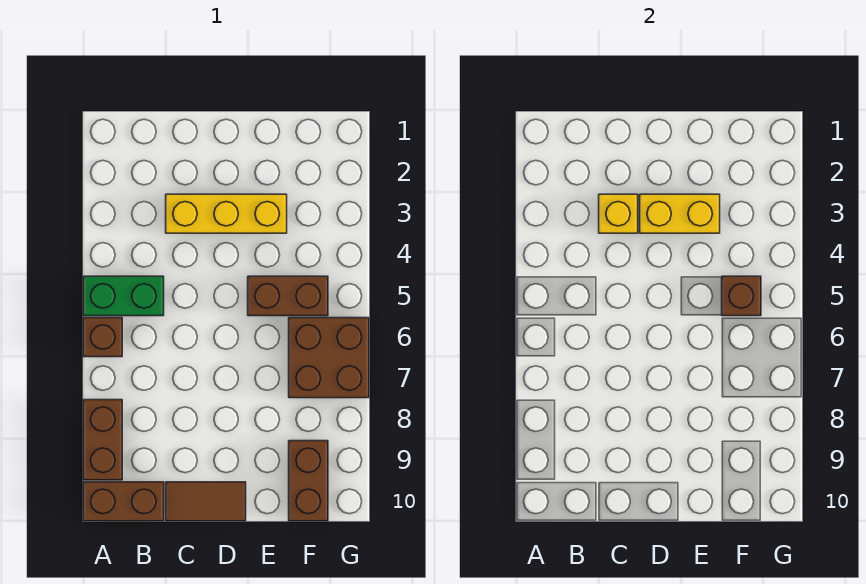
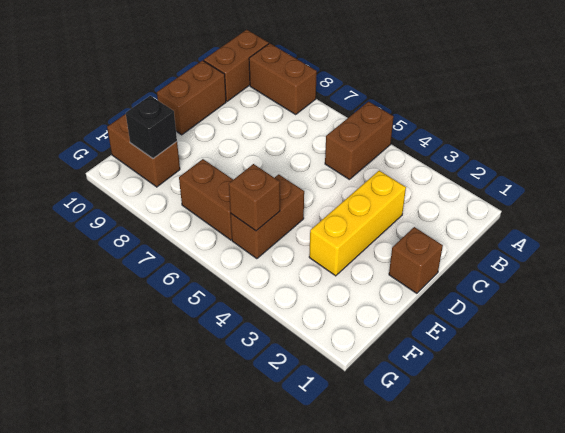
green 1x2 brick [83,276,164,316] -> brown 1x2 brick [325,102,394,180]
brown 1x1 brick [83,318,122,357] -> brown 1x1 brick moved to [389,227,443,293]
yellow 1x1 brick [599,194,638,233] -> none
brown 1x2 tile [166,482,246,521] -> brown 1x2 brick [157,60,226,135]
yellow 1x2 brick [640,194,720,233] -> none
brown 2x2 brick [289,318,369,398] -> brown 1x2 brick [179,159,233,240]
none -> black 1x1 brick [126,96,177,158]

